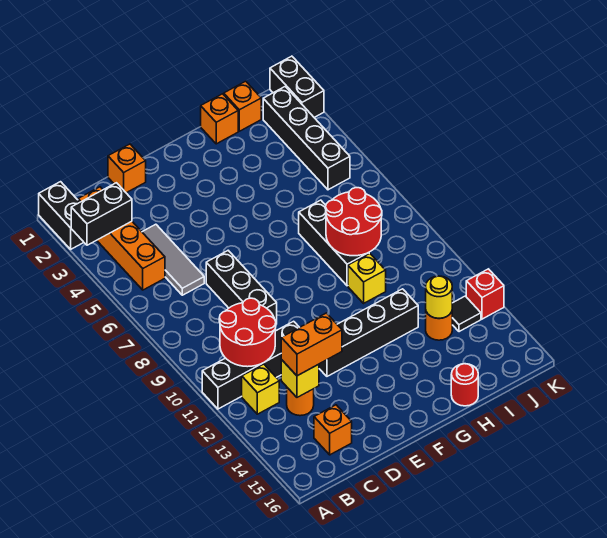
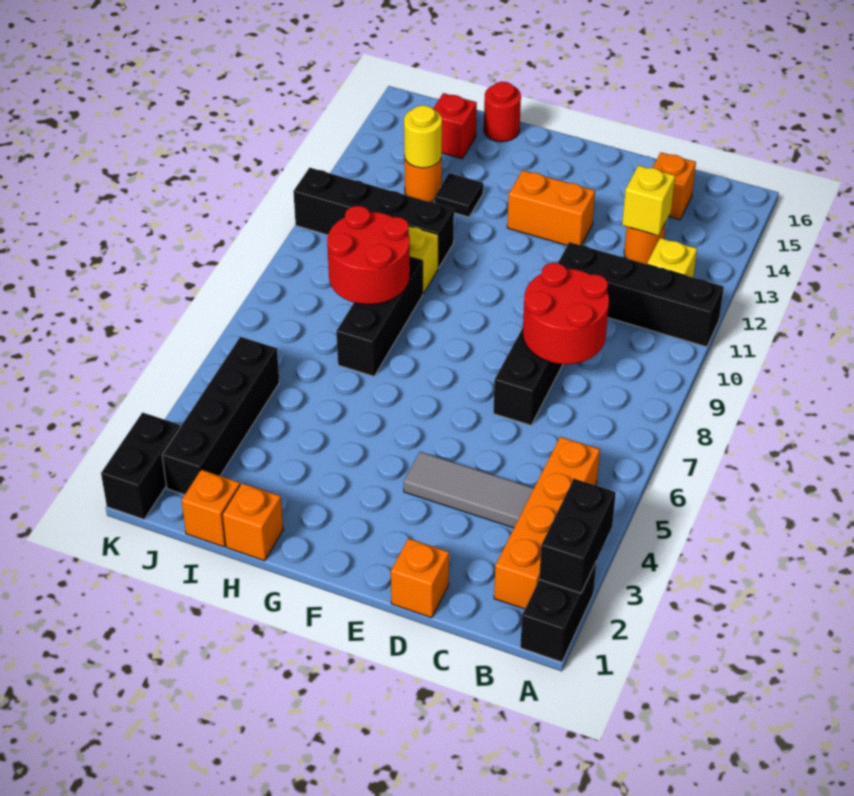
black 1x2 brick [71,183,132,245] -> black 1x2 brick turned to [539,479,616,593]
red 2x2 round brick [219,298,276,367] -> red 2x2 round brick moved to [523,263,609,364]
grey 1x3 tile [142,224,204,295] -> grey 1x3 tile turned to [404,452,534,528]
orange 1x2 brick [281,313,342,376] -> orange 1x2 brick moved to [507,170,595,245]
black 1x4 brick [319,289,418,376] -> black 1x4 brick moved to [293,168,454,268]
black 1x1 tile [452,296,481,332] -> black 1x1 tile moved to [435,173,483,217]
red 1x1 brick [466,269,504,319] -> red 1x1 brick moved to [433,93,477,159]

